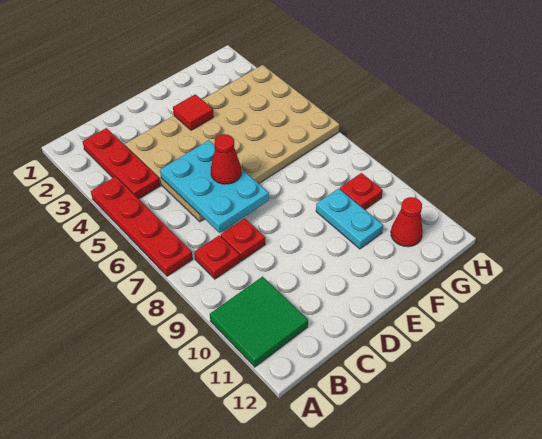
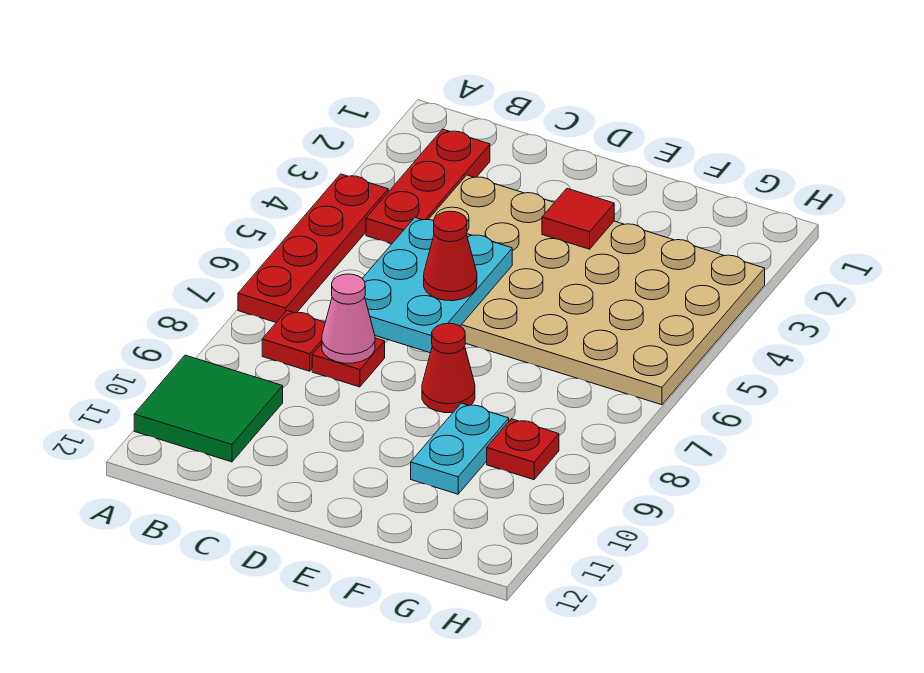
none -> pink 1x1 cone [322,274,375,363]
red 1x1 cone [391,197,423,247] -> red 1x1 cone moved to [422,323,475,413]

